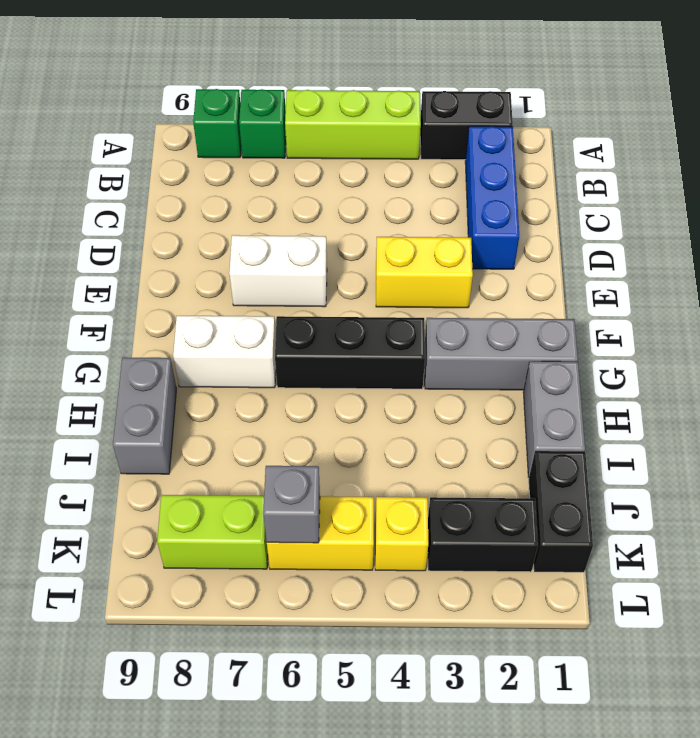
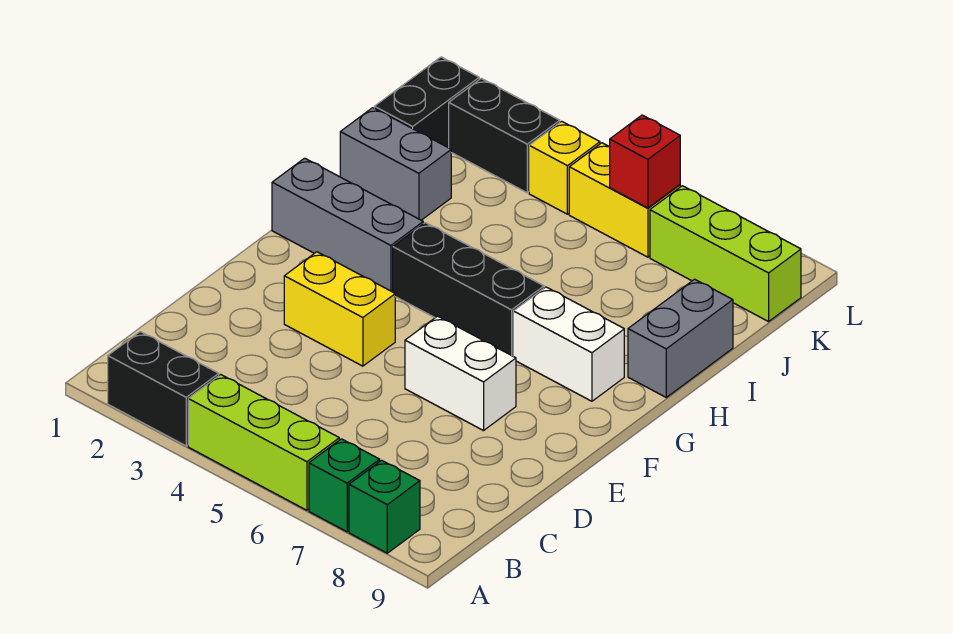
blue 1x3 brick [465,126,519,269] -> none
grey 1x2 brick [523,361,585,477] -> grey 1x2 brick turned to [340,108,451,220]
grey 1x1 brick [263,466,320,543] -> red 1x1 brick [610,115,680,208]
lime 1x2 brick [157,495,268,569] -> lime 1x3 brick [650,186,801,322]

